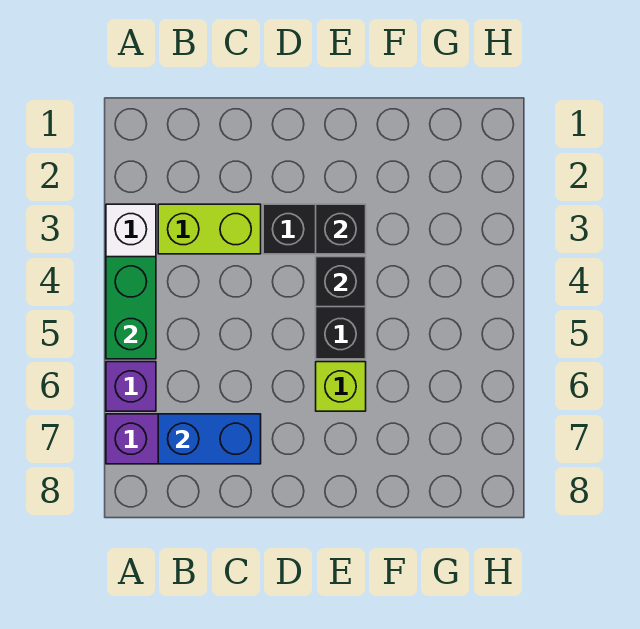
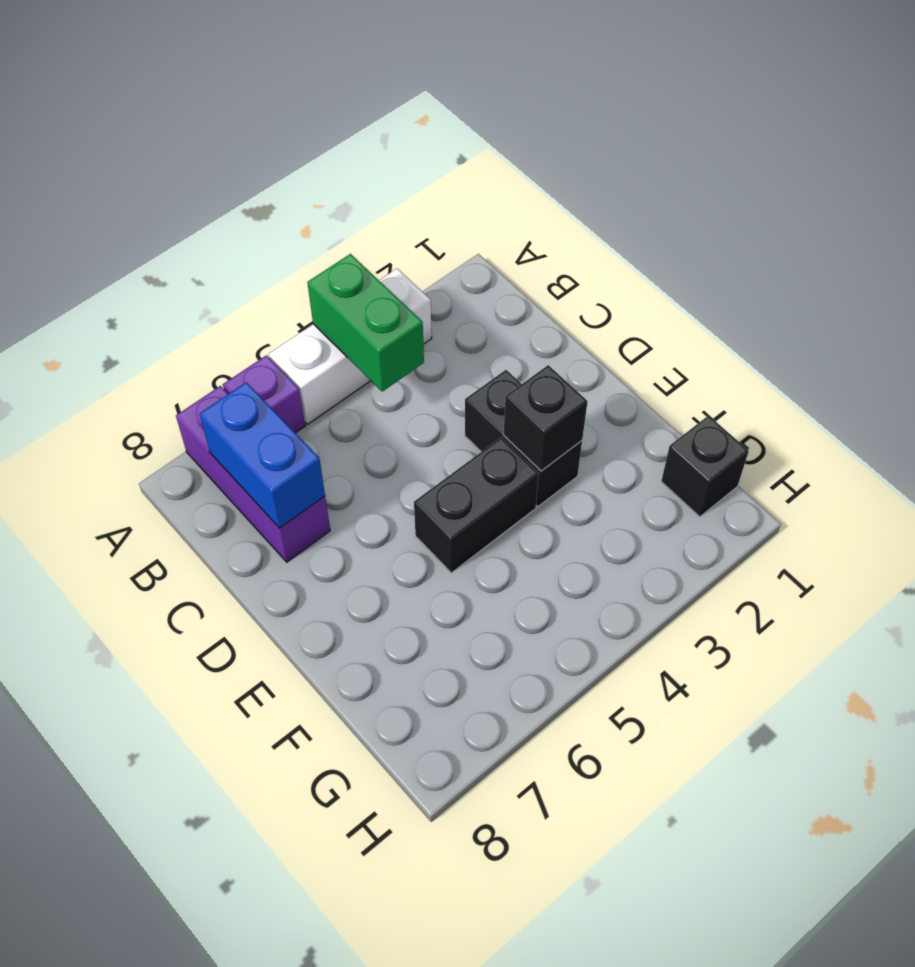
green 1x2 brick [106,257,156,359] -> green 1x2 brick turned to [307,254,424,392]
lime 1x2 brick [158,204,261,254] -> none
black 1x1 brick [316,257,366,307] -> black 1x1 brick moved to [661,415,749,517]
lime 1x1 brick [316,362,366,411] -> none

